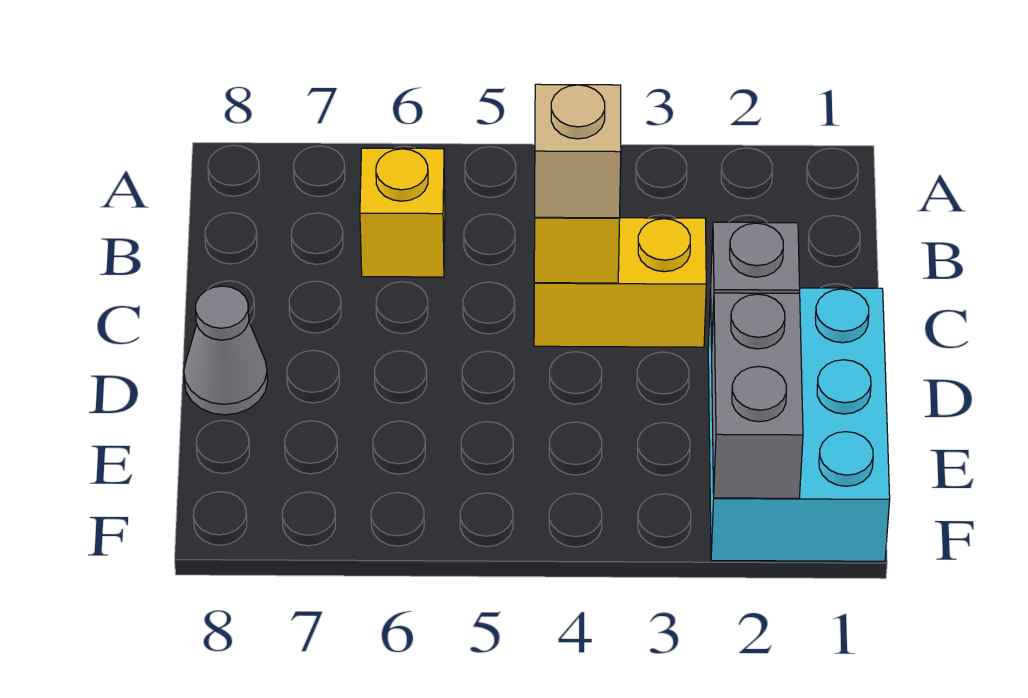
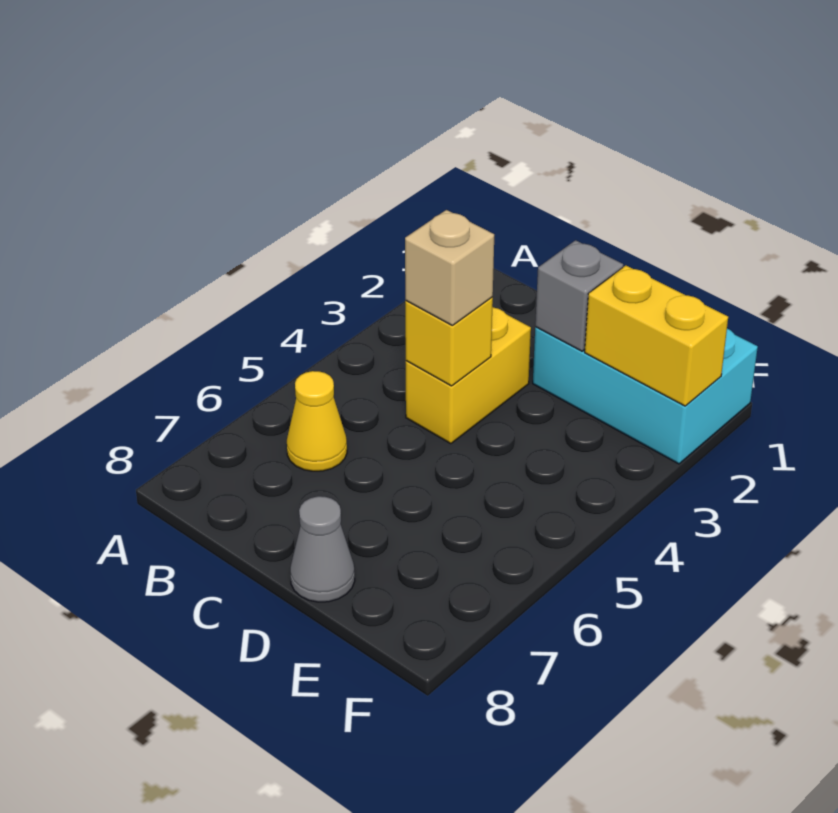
yellow 1x1 brick [360,148,445,277] -> yellow 1x1 cone [287,371,347,471]
grey 1x2 brick [712,293,803,498] -> yellow 1x2 brick [585,265,728,406]

